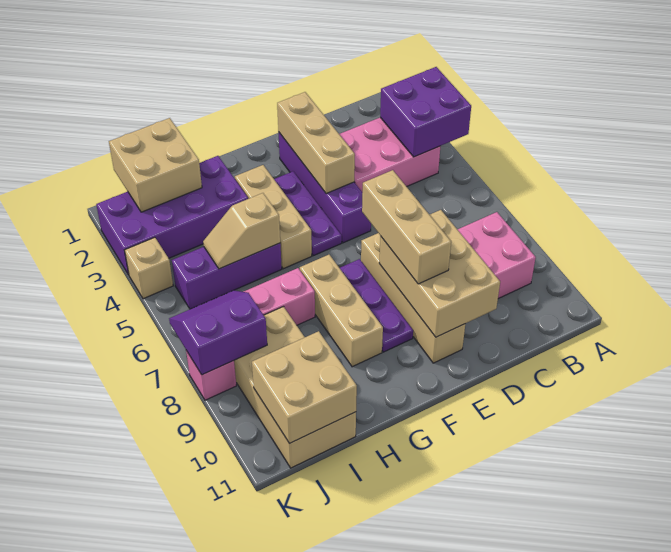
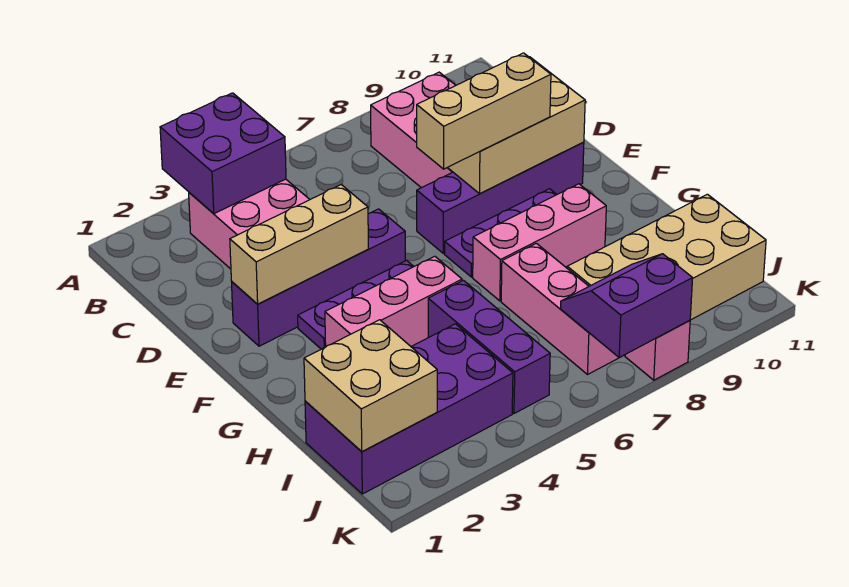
tan 1x4 brick [361,233,465,363] -> purple 1x4 brick [417,142,584,253]
tan 1x3 brick [235,165,312,269] -> pink 1x3 brick [325,256,462,346]
tan 1x3 brick [300,255,383,367] -> pink 1x3 brick [473,184,606,301]
purple 2x4 brick [96,156,248,275] -> purple 2x4 brick turned to [305,324,513,494]
tan 1x2 slope [203,193,280,269] -> none
tan 2x2 brick [252,331,357,444] -> none
purple 2x2 slope [169,290,267,375] -> purple 2x2 slope turned to [560,254,693,358]
tan 1x1 brick [125,237,173,299] -> none

